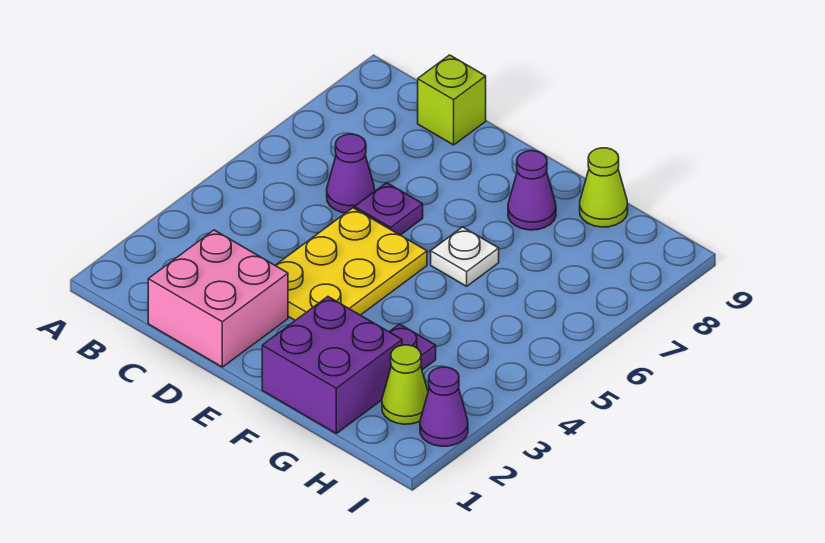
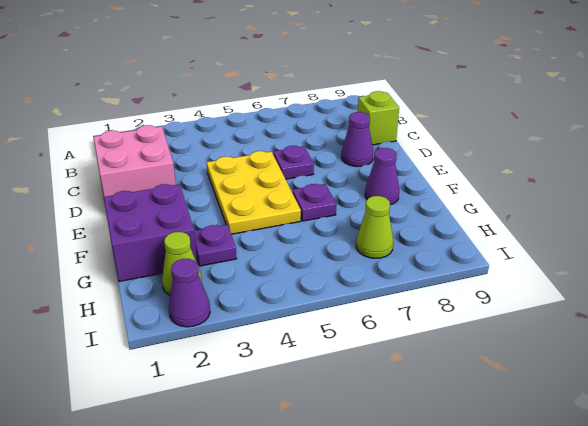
purple 1x1 cone [327,134,375,213] -> purple 1x1 cone moved to [341,112,373,167]
yellow 2x3 plate [275,208,427,320] -> yellow 2x3 plate turned to [206,151,301,234]
white 1x1 plate [431,227,499,286] -> purple 1x1 plate [292,184,336,221]
lime 1x1 cone [580,148,628,227] -> lime 1x1 cone moved to [356,196,393,258]

